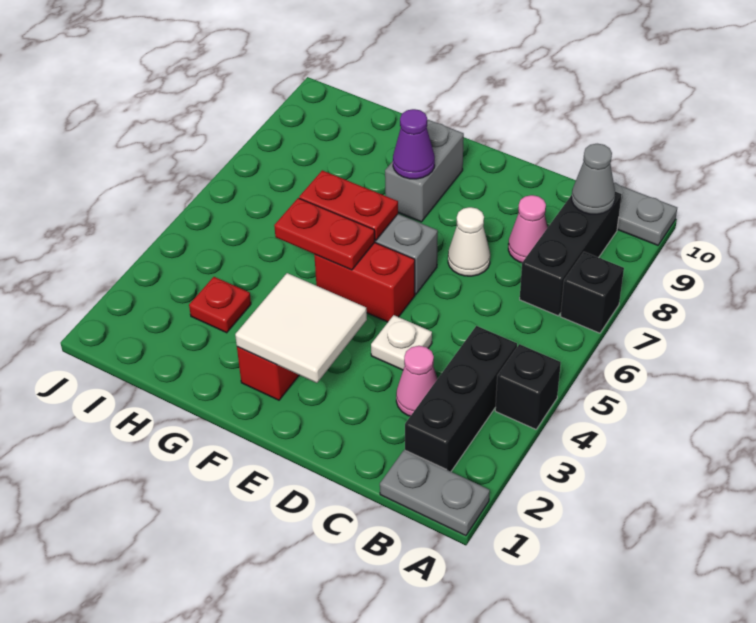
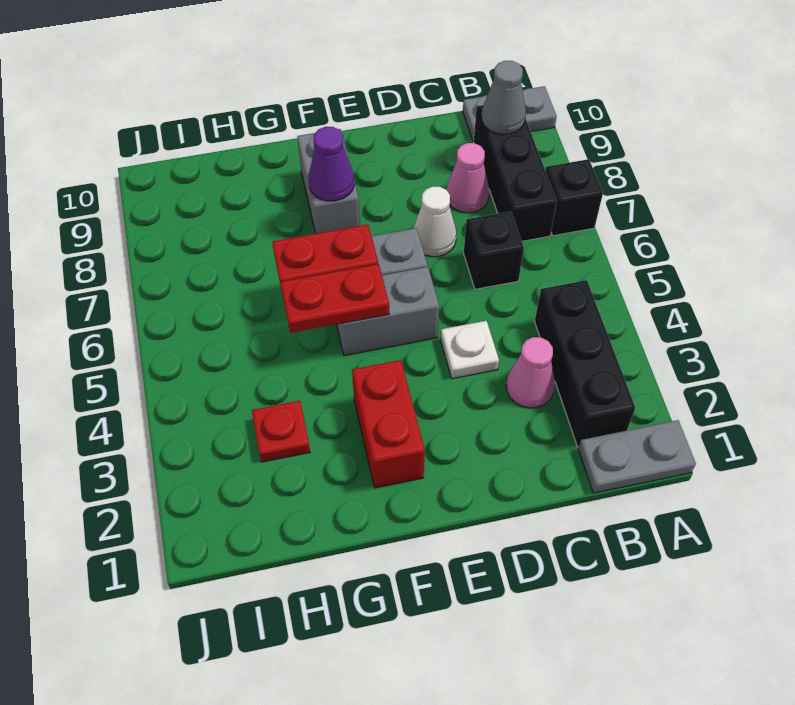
black 1x1 brick [495,344,561,429] -> black 1x1 brick moved to [464,211,524,289]
white 2x2 tile [235,273,367,383] -> none
red 1x2 brick [314,243,415,322] -> grey 1x2 brick [337,267,439,356]

